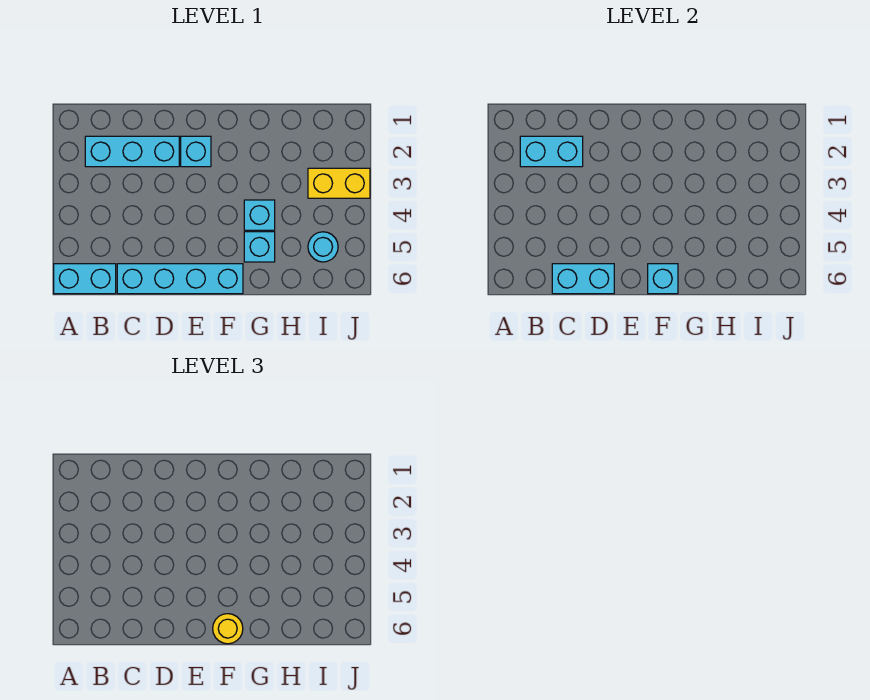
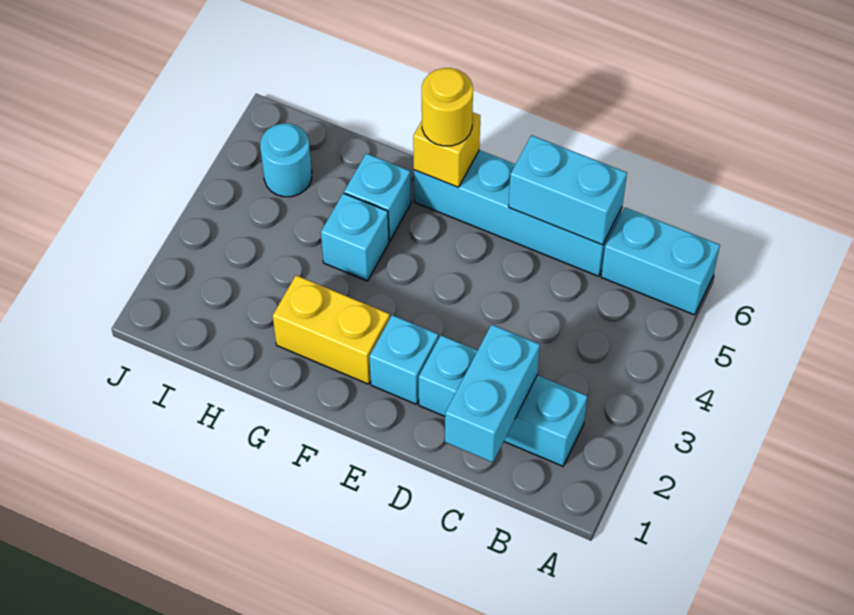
cyan 1x2 brick [520,136,583,167] -> cyan 1x2 brick turned to [445,325,540,462]
cyan 1x1 brick [648,264,678,294] -> yellow 1x1 brick [413,113,480,187]
yellow 1x2 brick [308,168,370,198] -> yellow 1x2 brick moved to [273,275,390,384]

